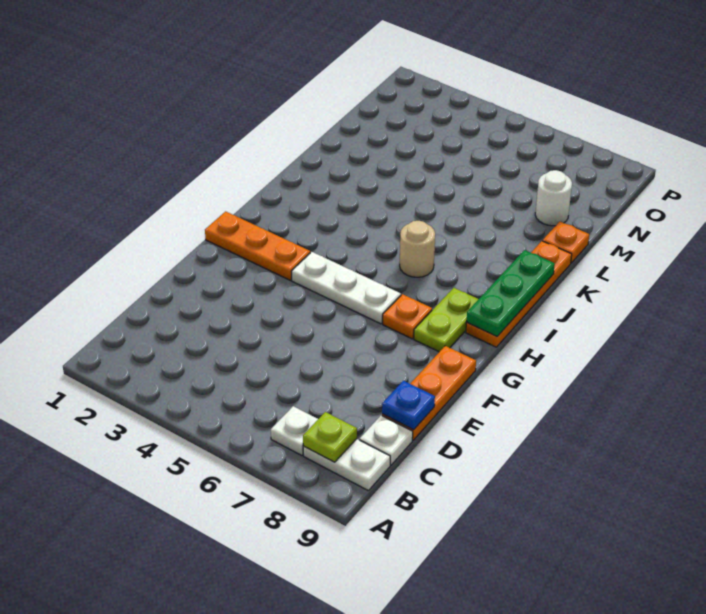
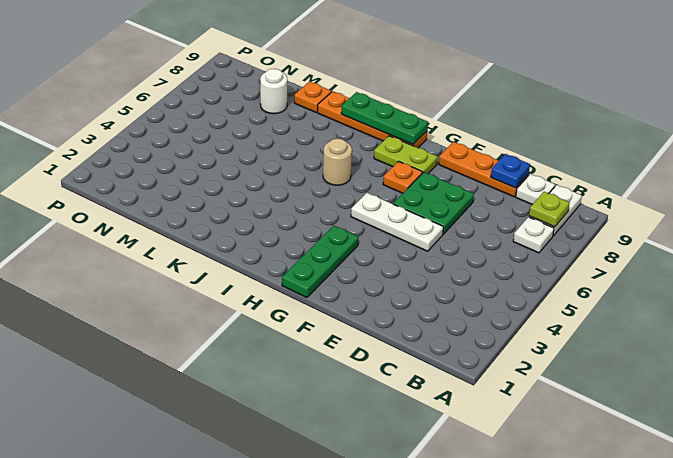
none -> green 2x2 plate [393,172,474,234]
orange 1x3 plate [205,211,310,280] -> green 1x3 plate [282,226,359,298]
white 1x3 plate [292,252,401,324] -> white 1x3 plate turned to [351,193,443,251]

